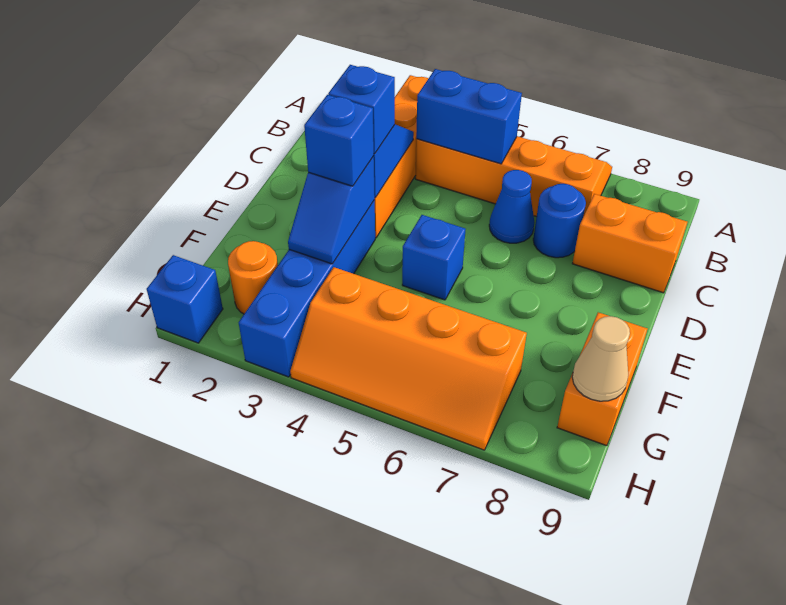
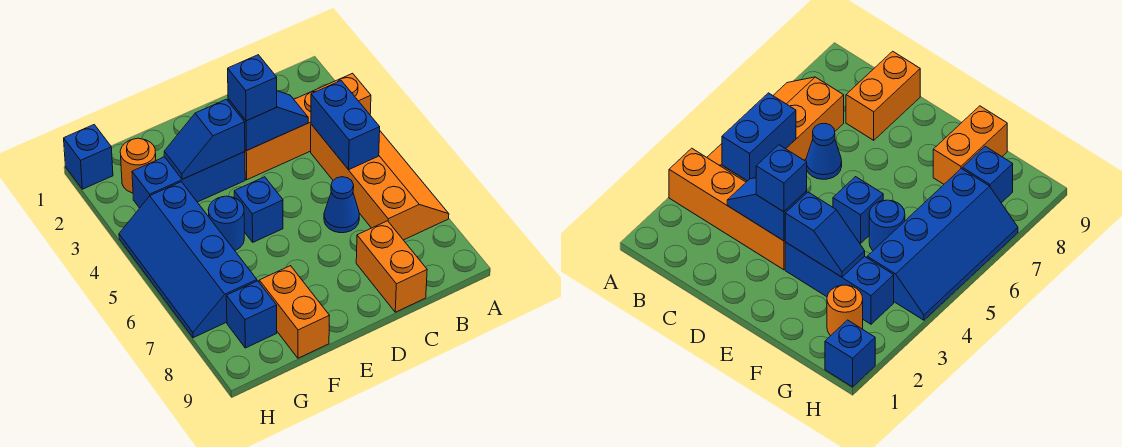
blue 1x1 round brick [533,184,586,258] -> blue 1x1 round brick moved to [208,196,244,250]
blue 1x4 brick [239,200,375,377] -> blue 1x3 brick [132,152,245,208]
blue 1x1 brick [304,95,374,186] -> blue 1x1 brick moved to [226,281,277,348]
orange 1x2 brick [557,312,647,446] -> orange 1x2 brick turned to [259,266,330,358]
orange 2x4 slope [290,267,527,450] -> blue 2x4 slope [119,182,257,338]
tan 1x1 cone [572,316,630,401] -> none

